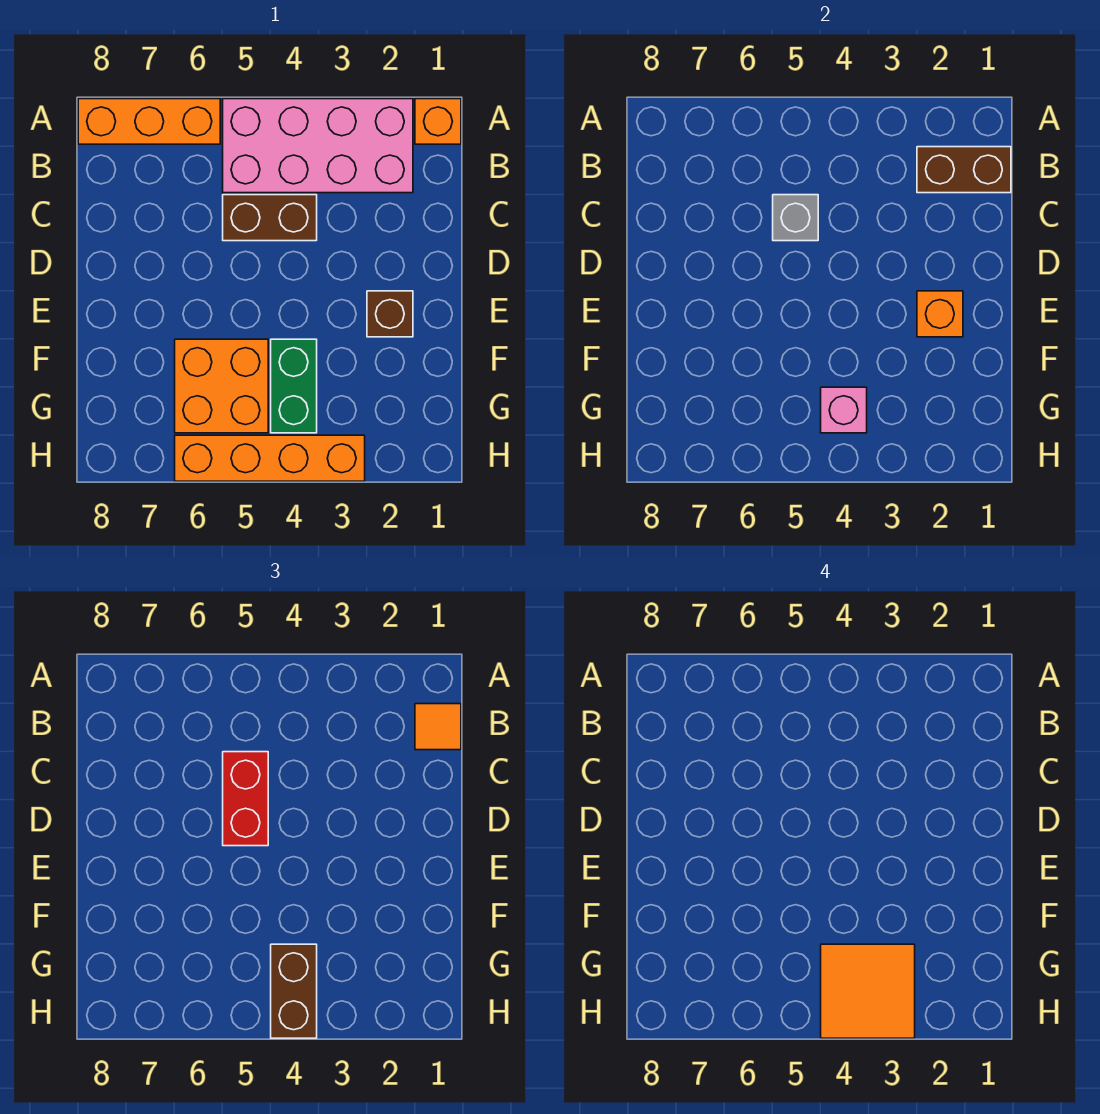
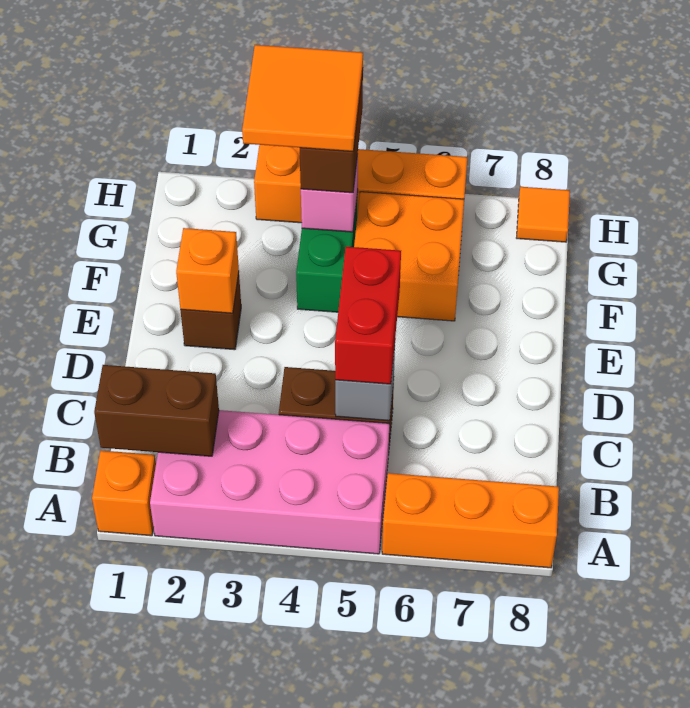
orange 1x1 tile [415,704,461,750] -> orange 1x1 tile moved to [517,187,570,242]

